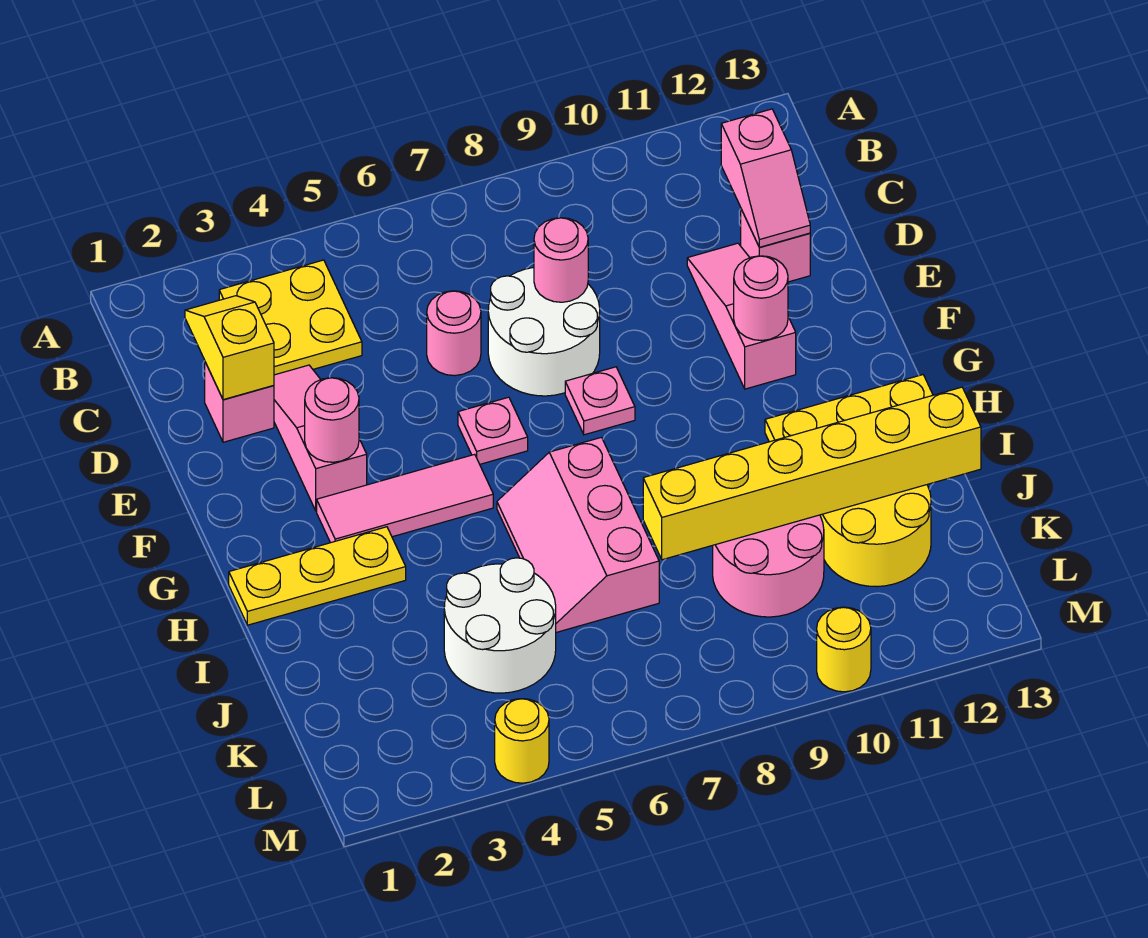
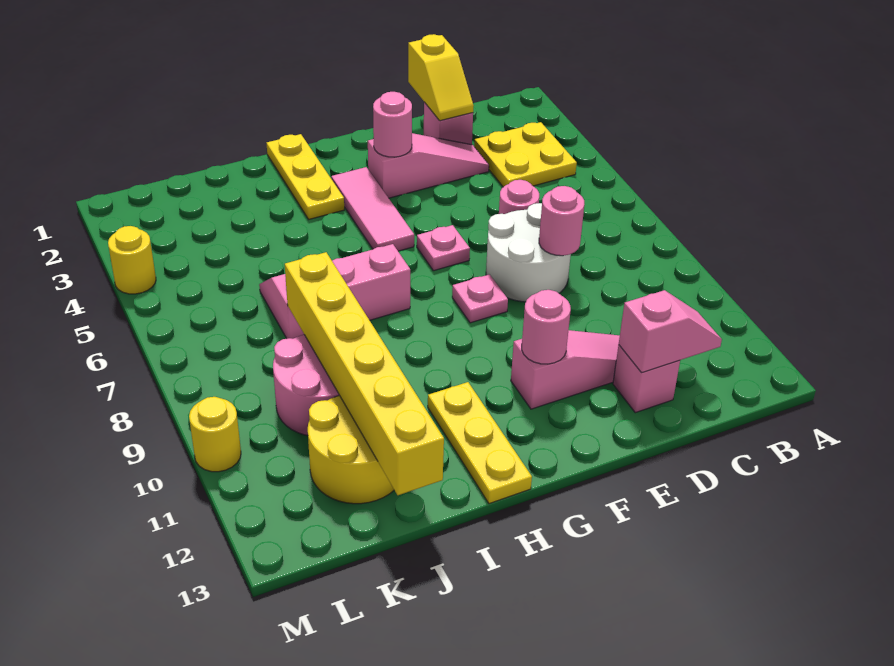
yellow 1x2 slope [185,296,274,400] -> yellow 1x2 slope turned to [408,34,474,121]
pink 1x2 slope [721,109,810,247] -> pink 1x2 slope turned to [619,290,722,372]
white 2x2 round brick [444,558,556,693] -> none

